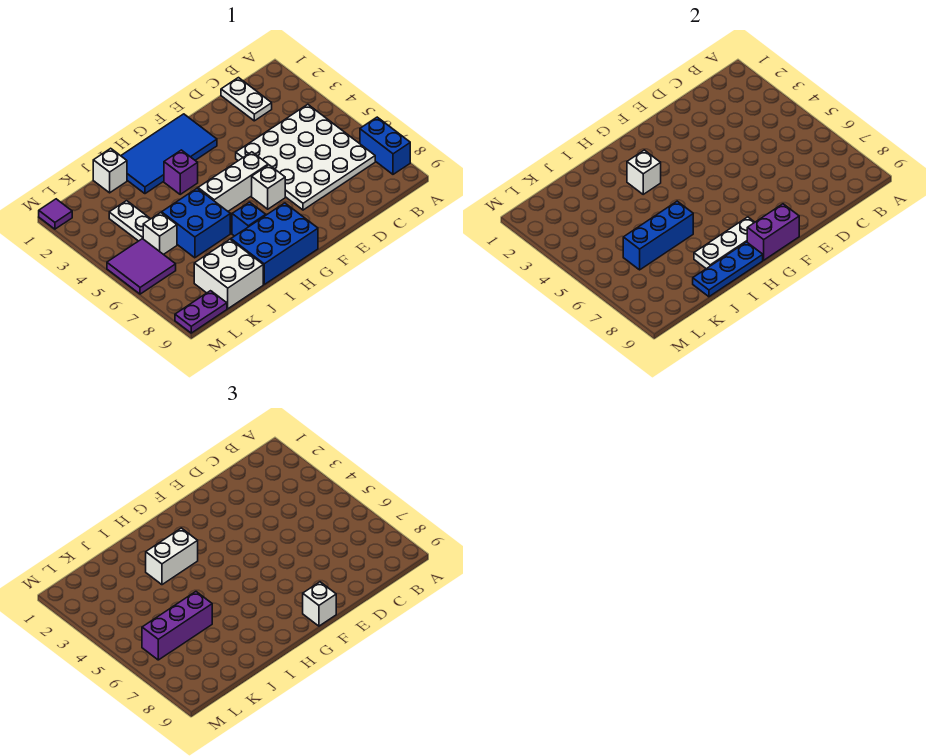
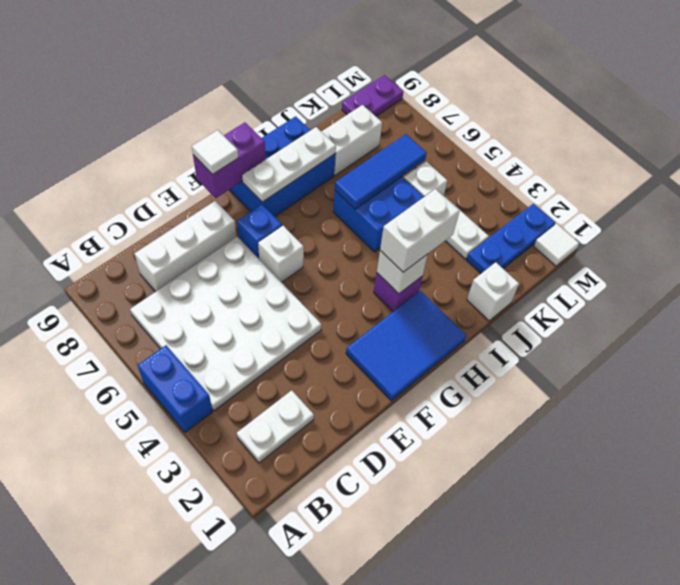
blue 1x2 brick [360,117,410,174] -> blue 1x2 brick moved to [138,345,213,432]
white 1x2 plate [221,78,272,121] -> white 1x2 plate turned to [237,390,314,463]
blue 2x4 tile [121,114,217,194] -> blue 2x3 tile [346,291,466,401]
white 1x3 brick [198,152,268,211] -> white 1x3 brick moved to [134,201,236,292]
white 1x1 brick [303,582,336,626] -> white 1x1 tile [192,130,238,174]
blue 1x1 brick [232,202,266,236] -> blue 1x1 brick moved to [237,205,282,258]
blue 1x3 plate [693,242,763,297] -> blue 1x3 plate moved to [467,204,556,273]
blue 1x3 brick [623,201,693,270] -> blue 1x3 tile [335,134,427,209]
purple 1x3 brick [142,592,212,660] -> none
white 2x2 brick [194,240,263,309] -> white 1x2 brick [321,105,382,175]
purple 2x2 tile [107,239,176,294] -> none
purple 1x1 tile [39,199,72,229] -> white 1x1 tile [534,224,579,266]

